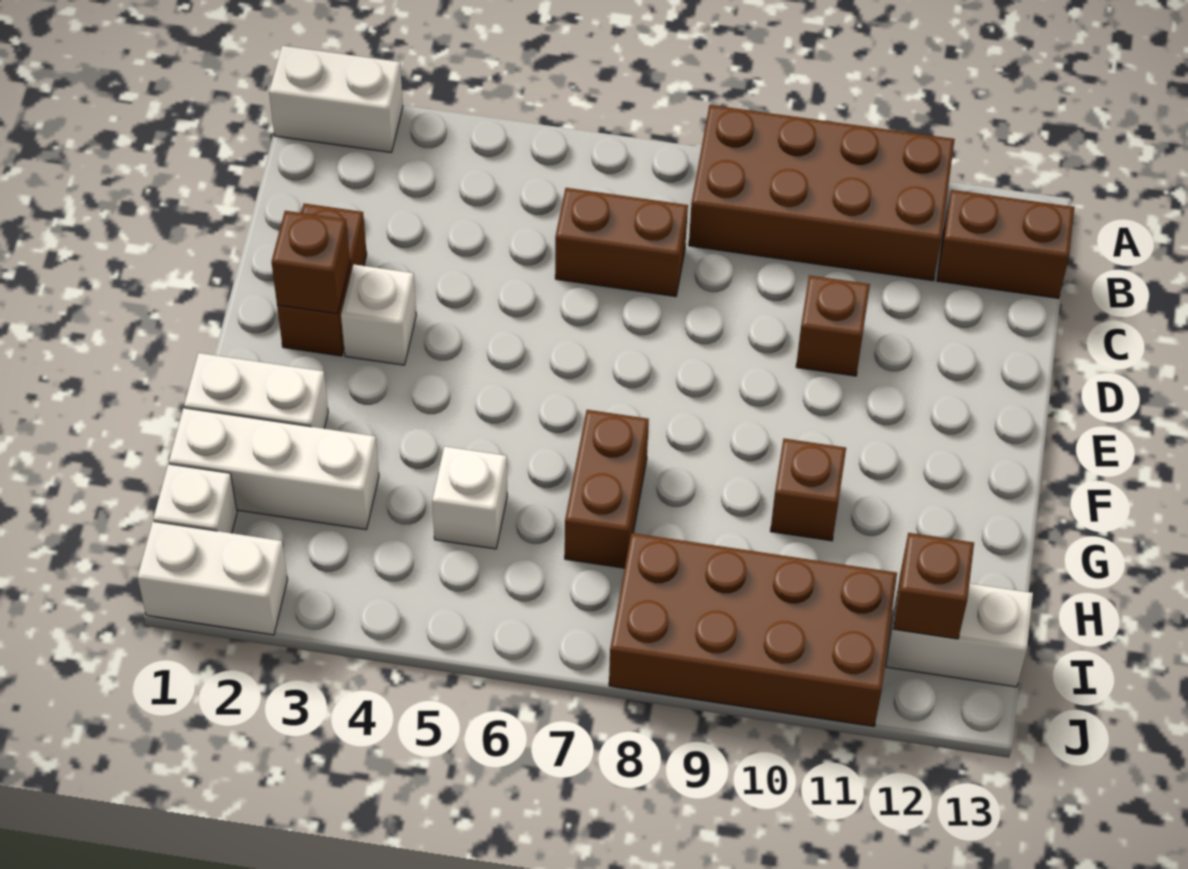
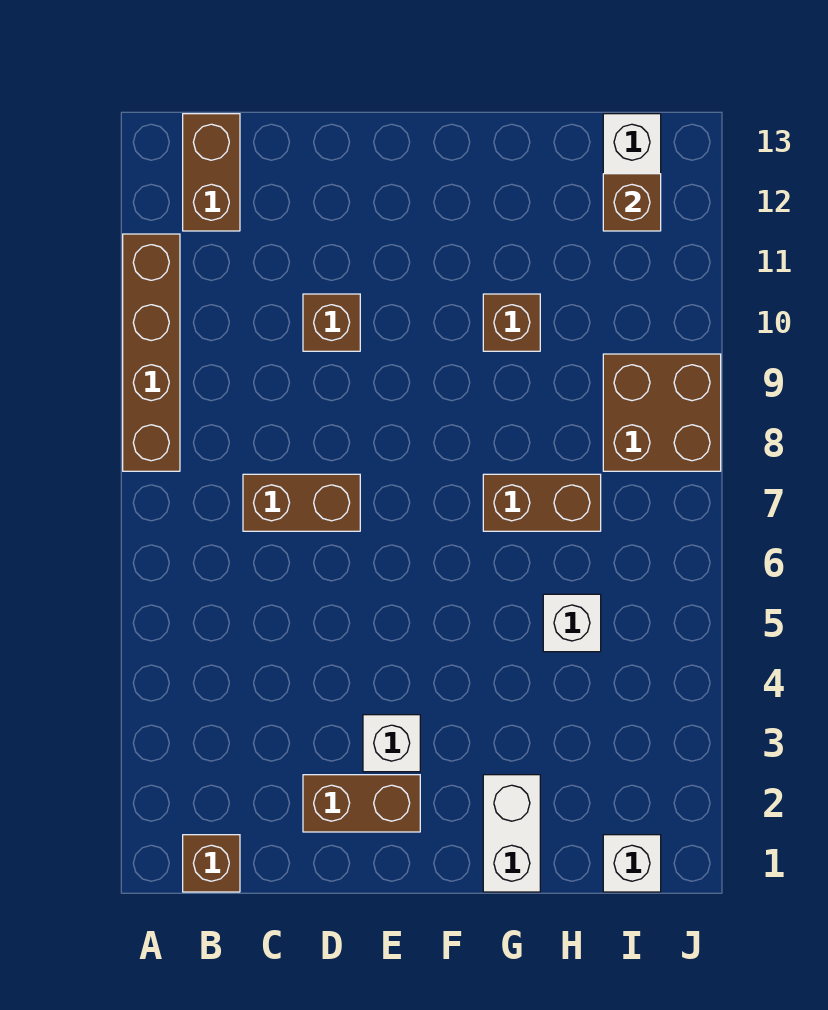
white 1x2 brick [269,46,403,152] -> none
brown 2x4 brick [689,105,955,281] -> brown 1x4 brick [123,234,180,471]
brown 1x2 brick [555,188,688,297] -> brown 1x2 brick turned to [243,474,360,531]
brown 1x1 brick [272,211,350,314] -> brown 1x1 brick moved to [183,835,240,892]
white 1x3 brick [169,408,379,529] -> none
brown 2x4 brick [609,533,897,726] -> brown 2x2 brick [603,354,721,471]
white 1x2 brick [137,521,288,635] -> none

